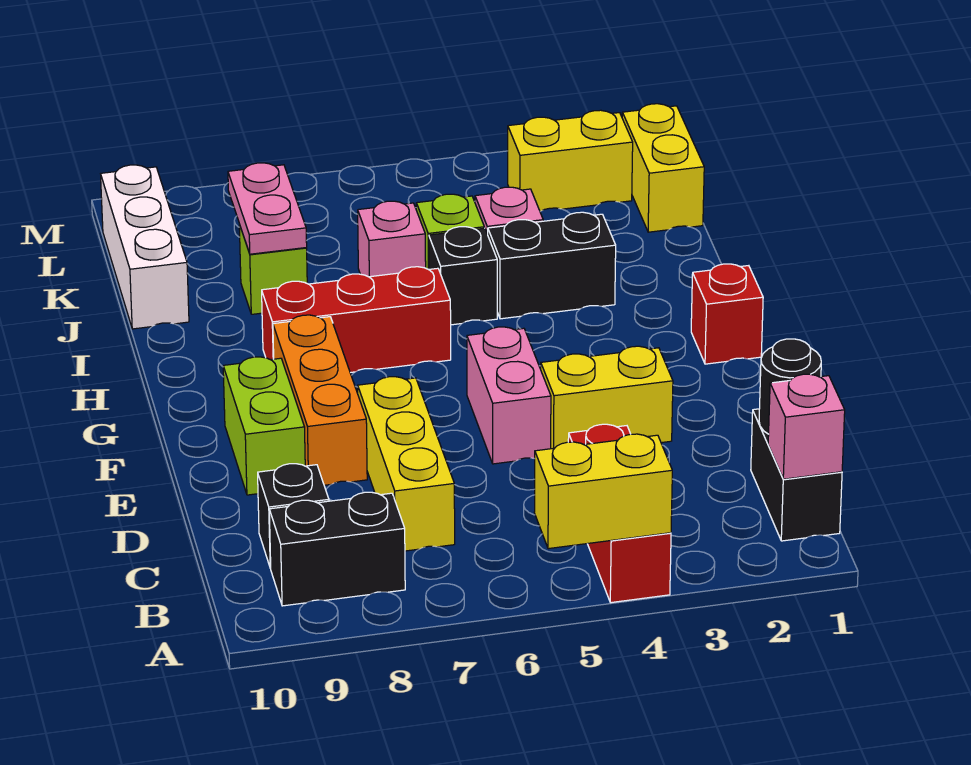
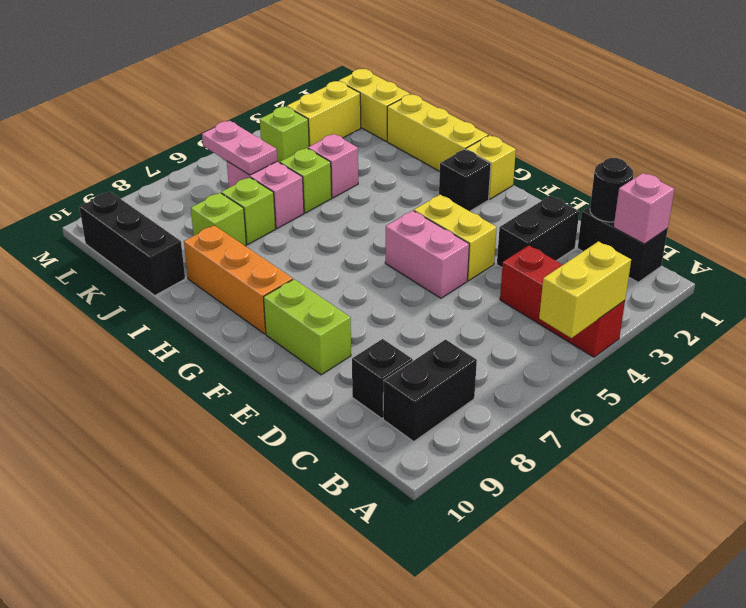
yellow 1x3 brick [358,377,455,551] -> yellow 1x3 brick moved to [387,94,488,171]
yellow 1x2 brick [541,346,673,449] -> yellow 1x2 brick turned to [414,195,497,281]
orange 1x3 brick [273,315,367,485] -> orange 1x3 brick moved to [184,225,293,334]
red 1x1 brick [691,264,763,364] -> yellow 1x1 brick [466,135,516,199]
red 1x3 brick [262,267,451,373] -> none
black 1x2 brick [488,212,616,319] -> black 1x2 brick moved to [497,196,579,267]
black 1x1 brick [429,227,497,325] -> black 1x1 brick moved to [439,149,491,211]
pink 1x1 brick [358,201,426,277] -> pink 1x2 brick [227,161,304,228]
none -> lime 1x1 brick [221,177,276,244]
pink 1x2 plate [228,163,307,254] -> pink 1x2 plate moved to [202,121,277,175]
white 1x3 brick [101,165,189,329] -> black 1x3 brick [79,192,185,295]
none -> lime 1x1 brick [260,106,309,163]

